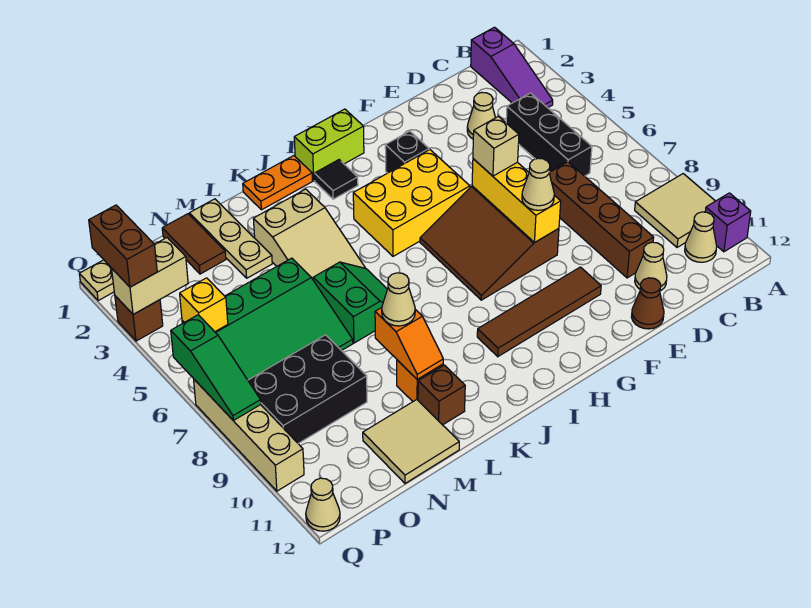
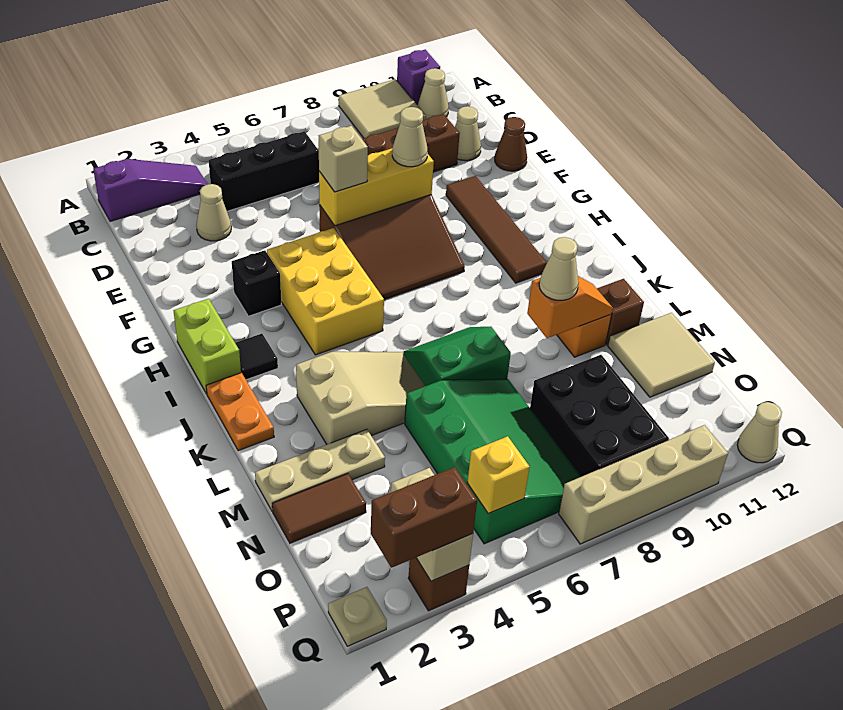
green 1x3 slope [171,315,261,420] -> none

